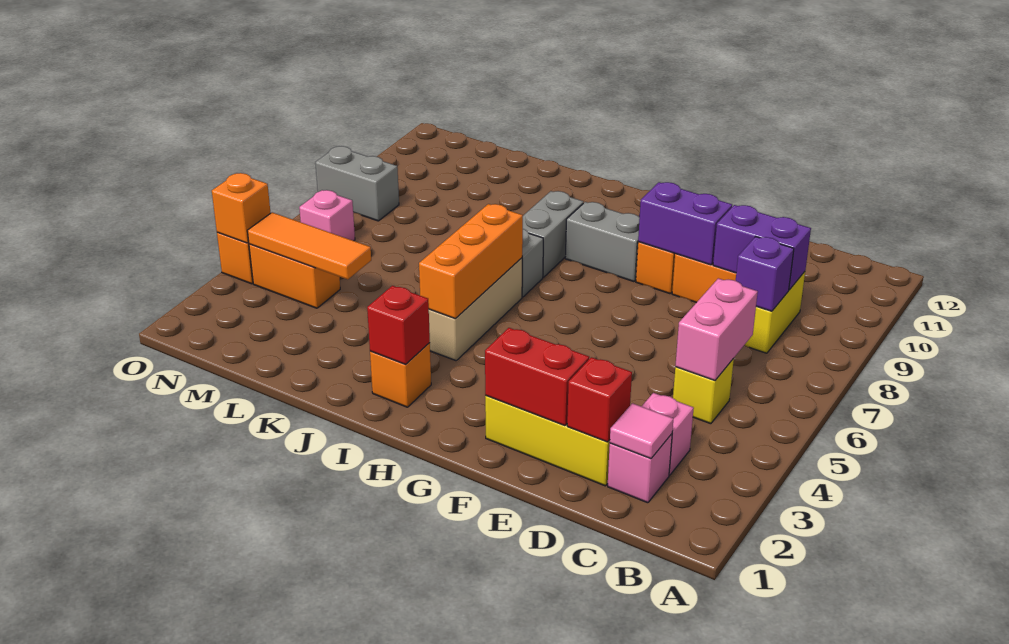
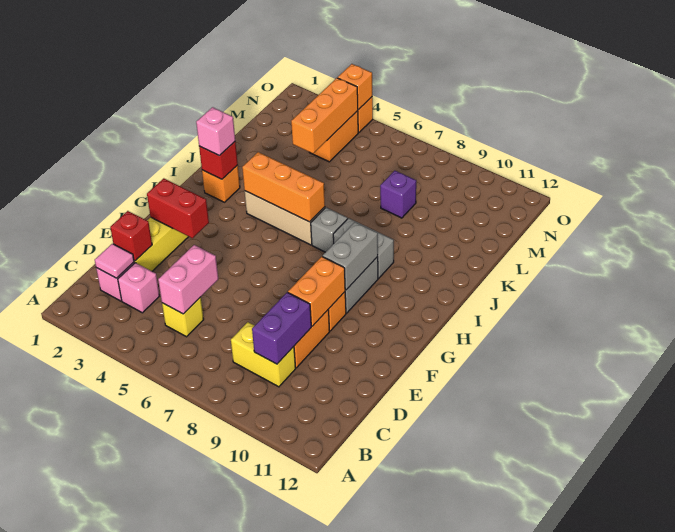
pink 1x2 brick [675,278,758,380] -> pink 1x2 brick turned to [158,245,218,314]
purple 1x1 brick [736,237,794,311] -> purple 1x1 brick moved to [380,171,416,218]
red 1x2 brick [485,328,589,426] -> red 1x2 brick turned to [147,178,209,238]
purple 1x2 brick [638,182,732,265] -> orange 1x2 brick [288,257,345,326]
orange 1x3 tile [247,212,371,280] -> orange 1x3 brick [291,78,358,154]
pink 1x1 brick [299,190,355,241] -> pink 1x1 brick moved to [196,107,235,156]
grey 1x2 brick [315,146,399,221] -> grey 1x2 brick moved to [322,222,378,290]

